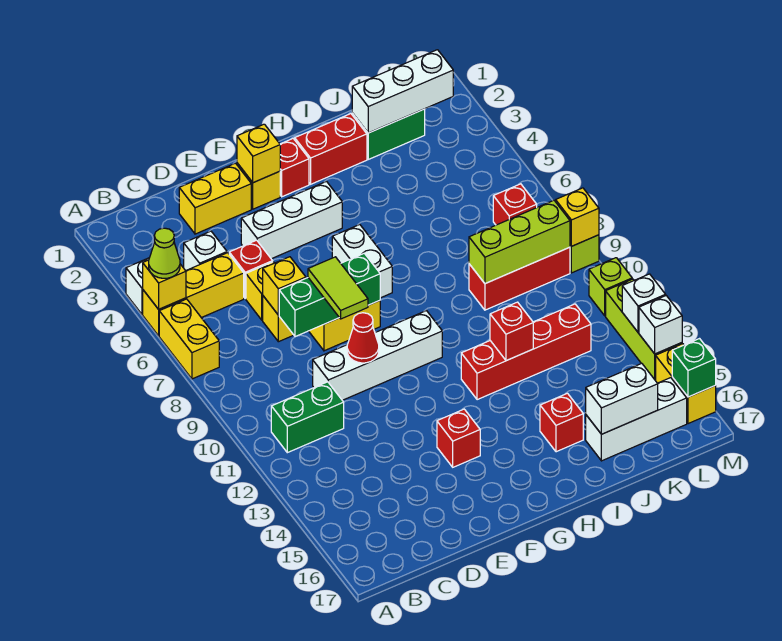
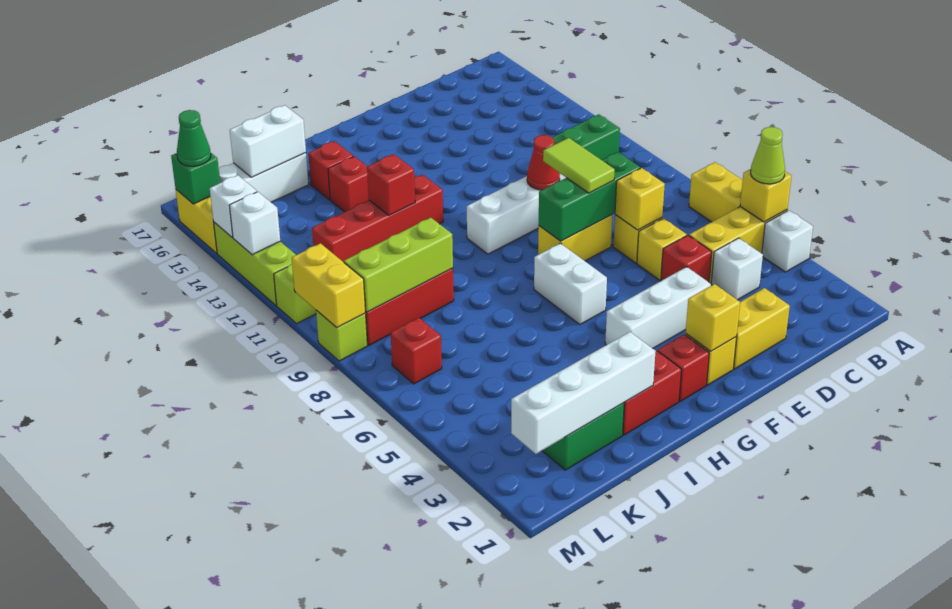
red 1x1 brick [437,409,480,467] -> red 1x1 brick moved to [328,156,369,212]
white 1x3 brick [352,50,453,133] -> white 1x4 brick [511,332,656,454]
yellow 1x1 brick [556,188,599,246] -> yellow 1x2 brick [292,243,366,328]
none -> green 1x1 cone [177,110,211,166]

